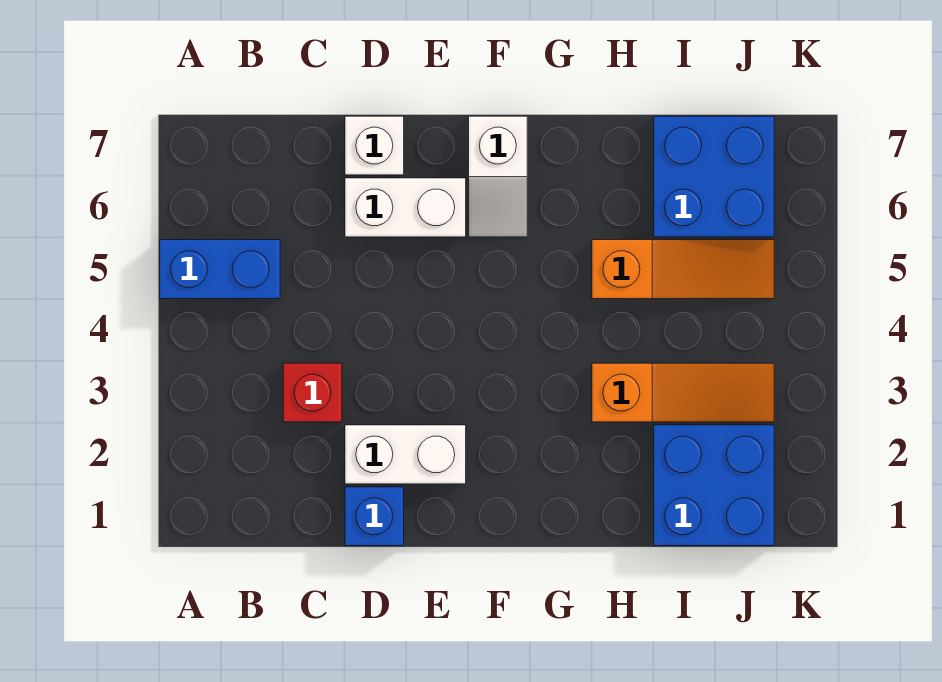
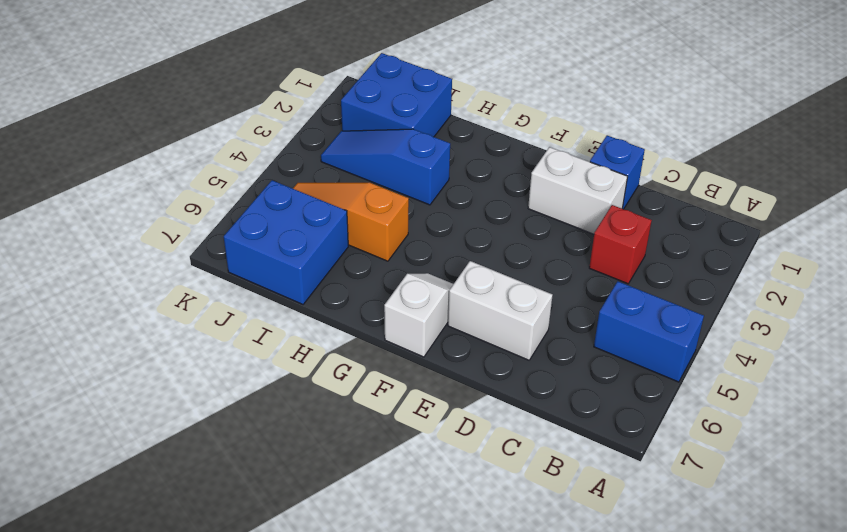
white 1x1 brick [345,116,404,175] -> none
orange 1x3 slope [592,363,774,422] -> blue 1x3 slope [321,129,450,205]

